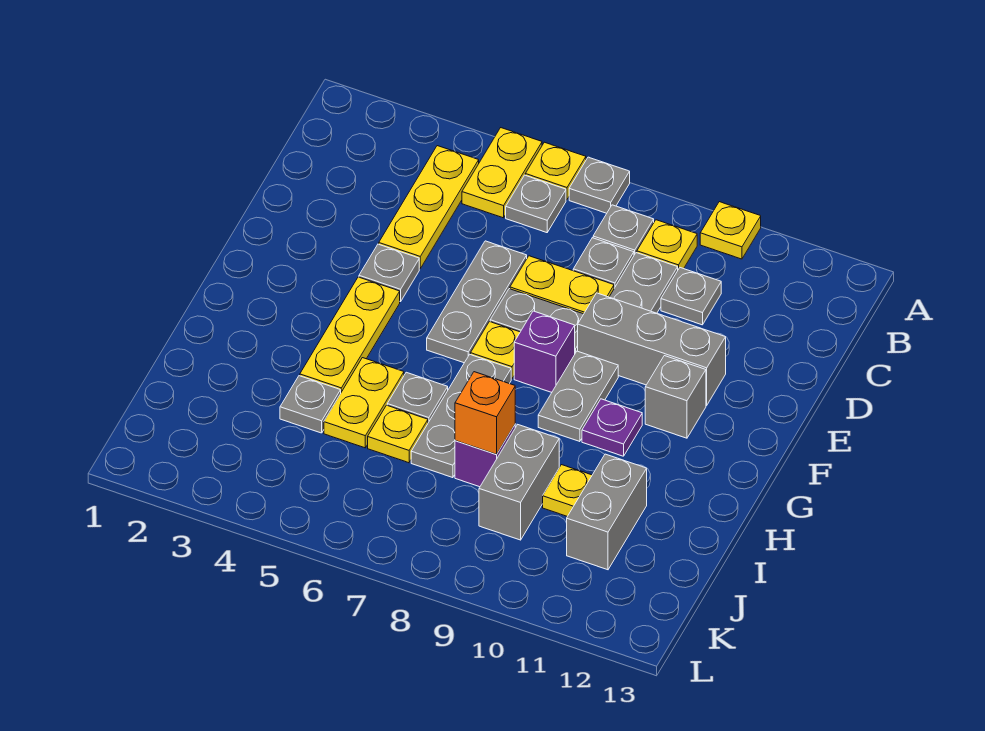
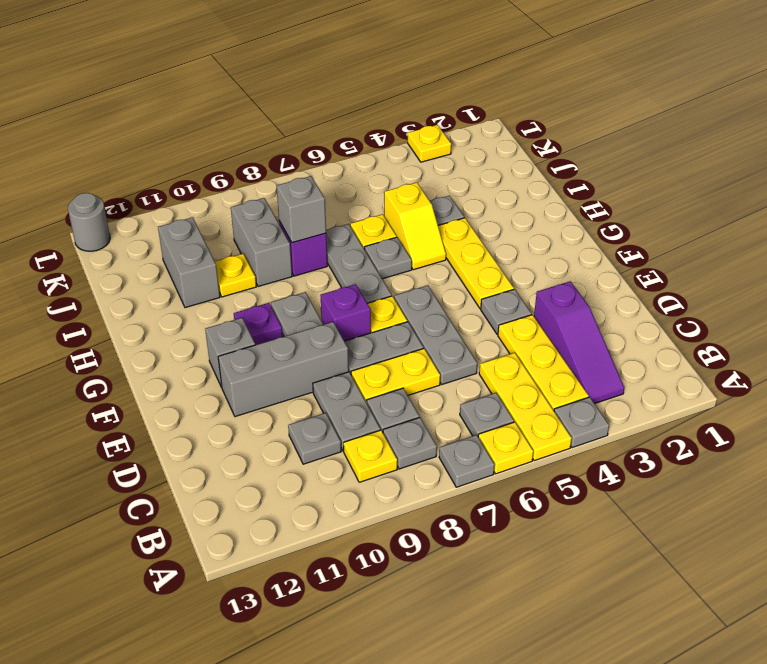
none -> grey 1x1 plate [554,397,609,448]
yellow 1x2 plate [462,128,542,218] -> yellow 1x3 plate [479,353,572,461]
yellow 1x1 plate [700,202,761,259] -> yellow 1x1 plate moved to [408,125,451,162]
none -> purple 1x3 slope [534,281,624,404]
yellow 1x2 plate [324,358,404,448] -> yellow 1x2 slope [384,182,446,270]
orange 1x1 brick [455,372,515,454] -> grey 1x1 brick [277,176,326,243]
none -> grey 1x1 round brick [68,193,110,251]

